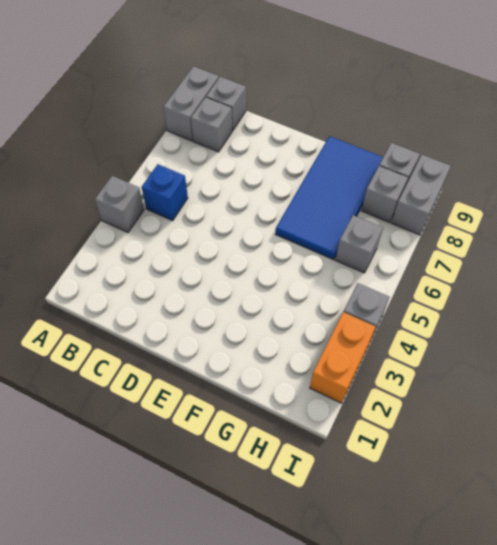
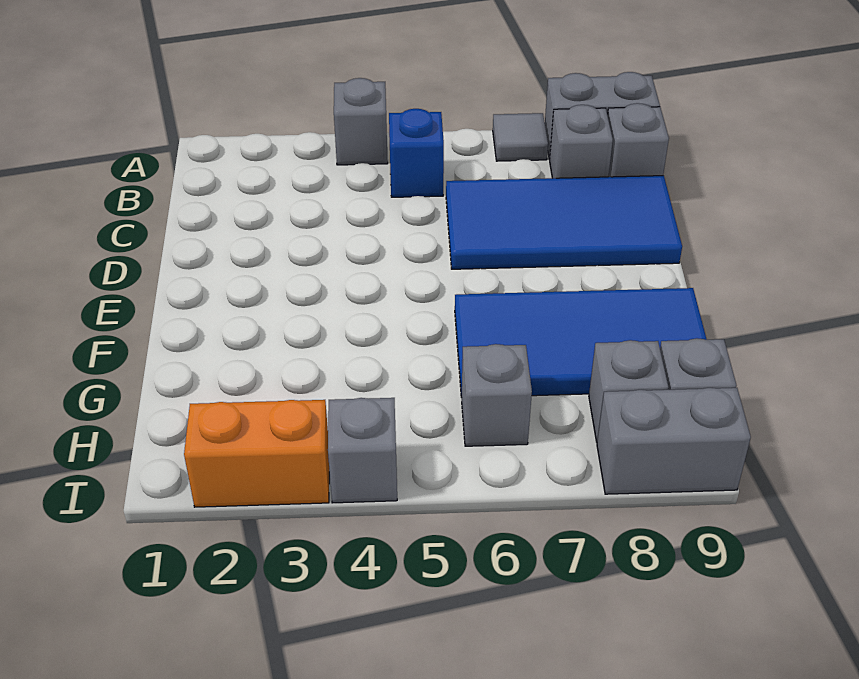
none -> grey 1x1 tile [493,113,548,161]
none -> blue 2x4 tile [446,176,682,269]

